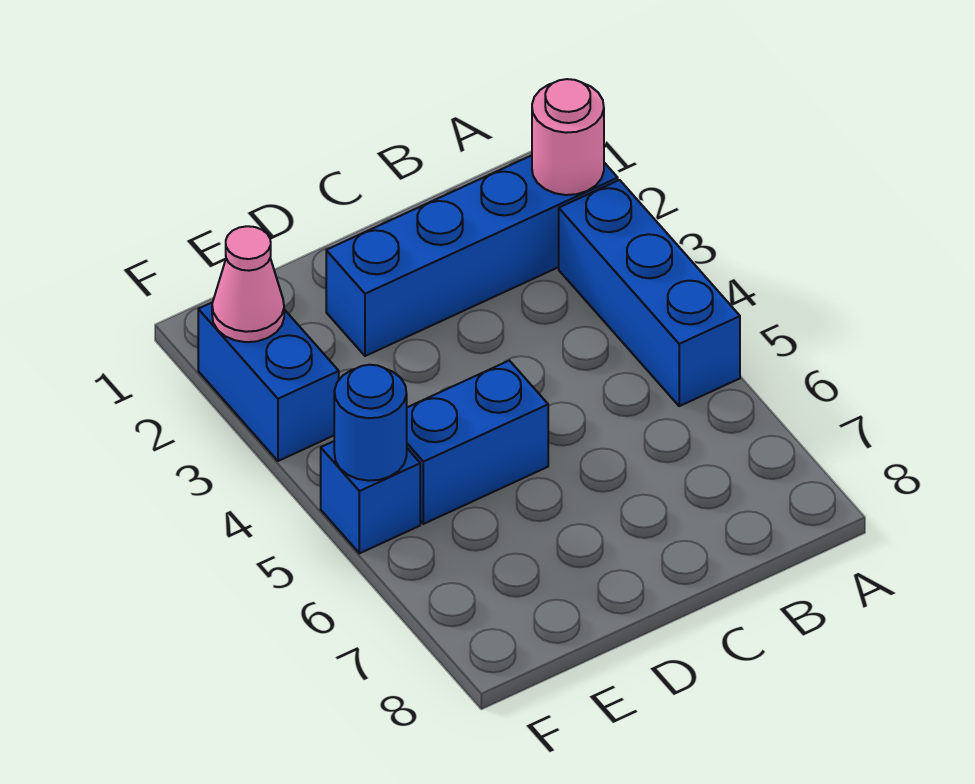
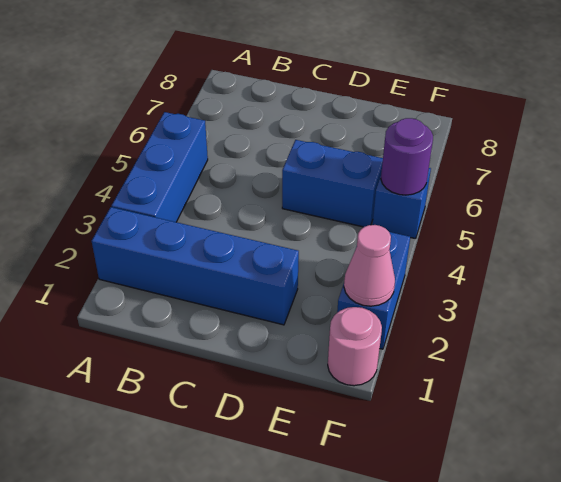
pink 1x1 round brick [532,79,604,195] -> pink 1x1 round brick moved to [328,307,382,386]
blue 1x1 round brick [334,365,407,481] -> purple 1x1 round brick [381,118,433,195]

